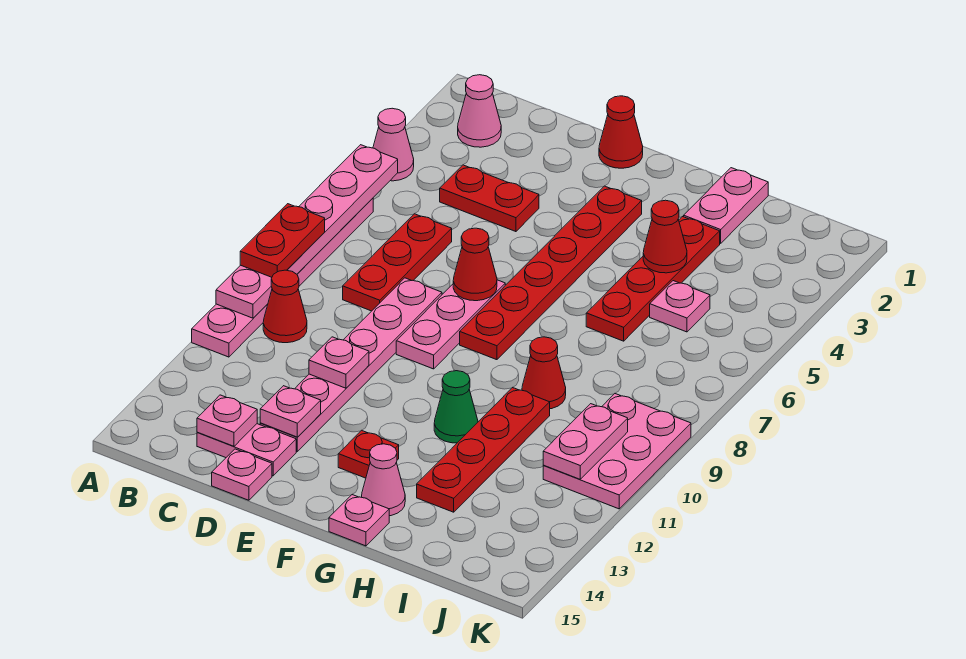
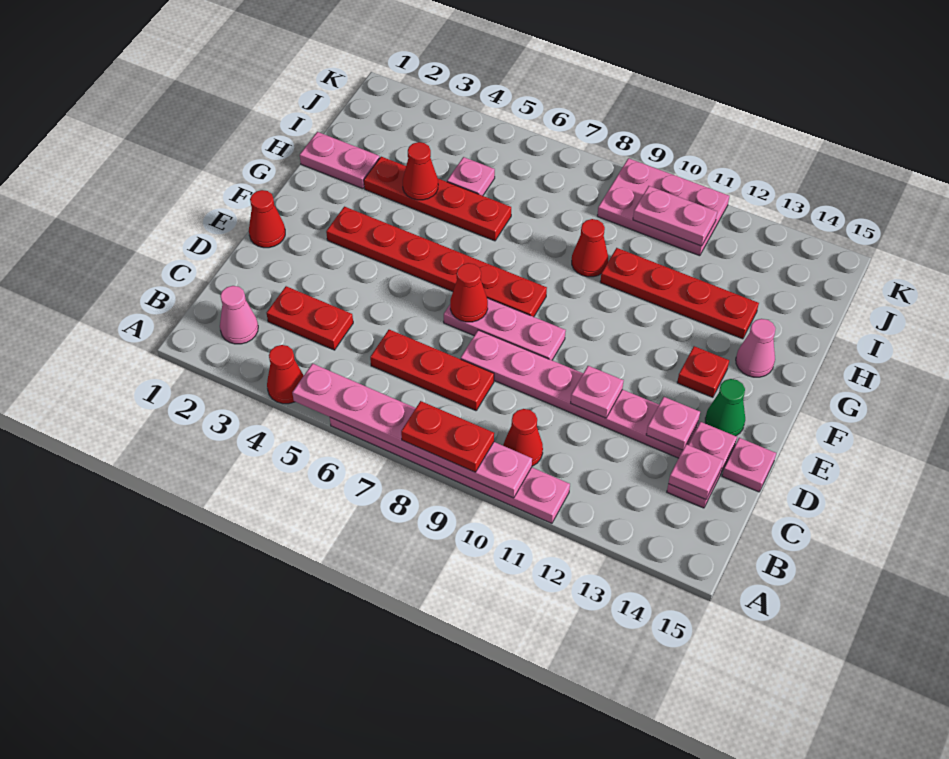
pink 1x1 cone [373,108,414,181] -> red 1x1 cone [267,345,304,404]
red 1x2 plate [440,165,539,232] -> red 1x2 plate turned to [267,286,353,350]
green 1x1 cone [434,371,478,443] -> green 1x1 cone moved to [705,379,745,436]
pink 1x1 plate [329,494,389,546] -> none

